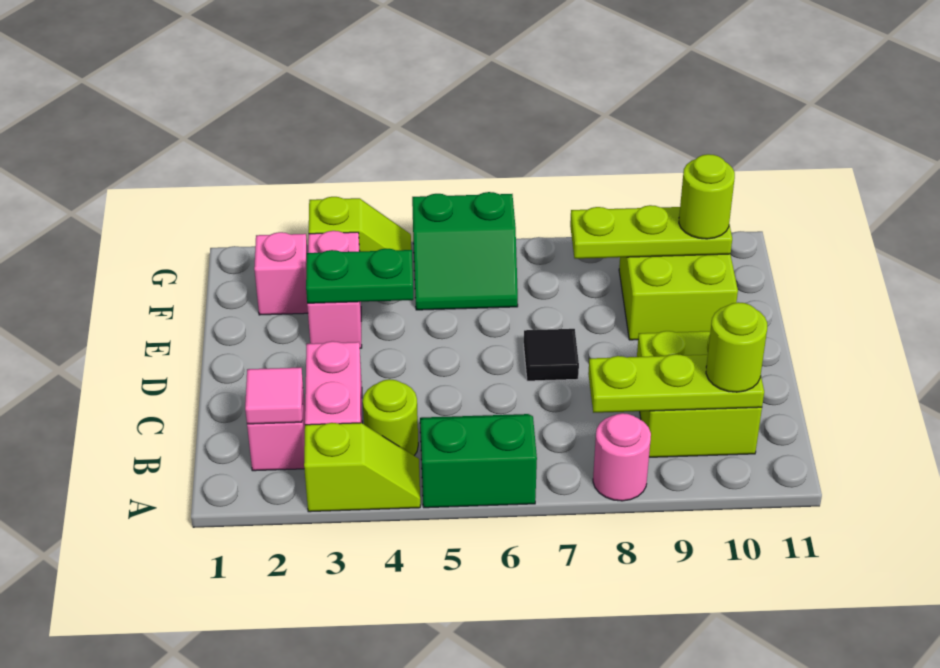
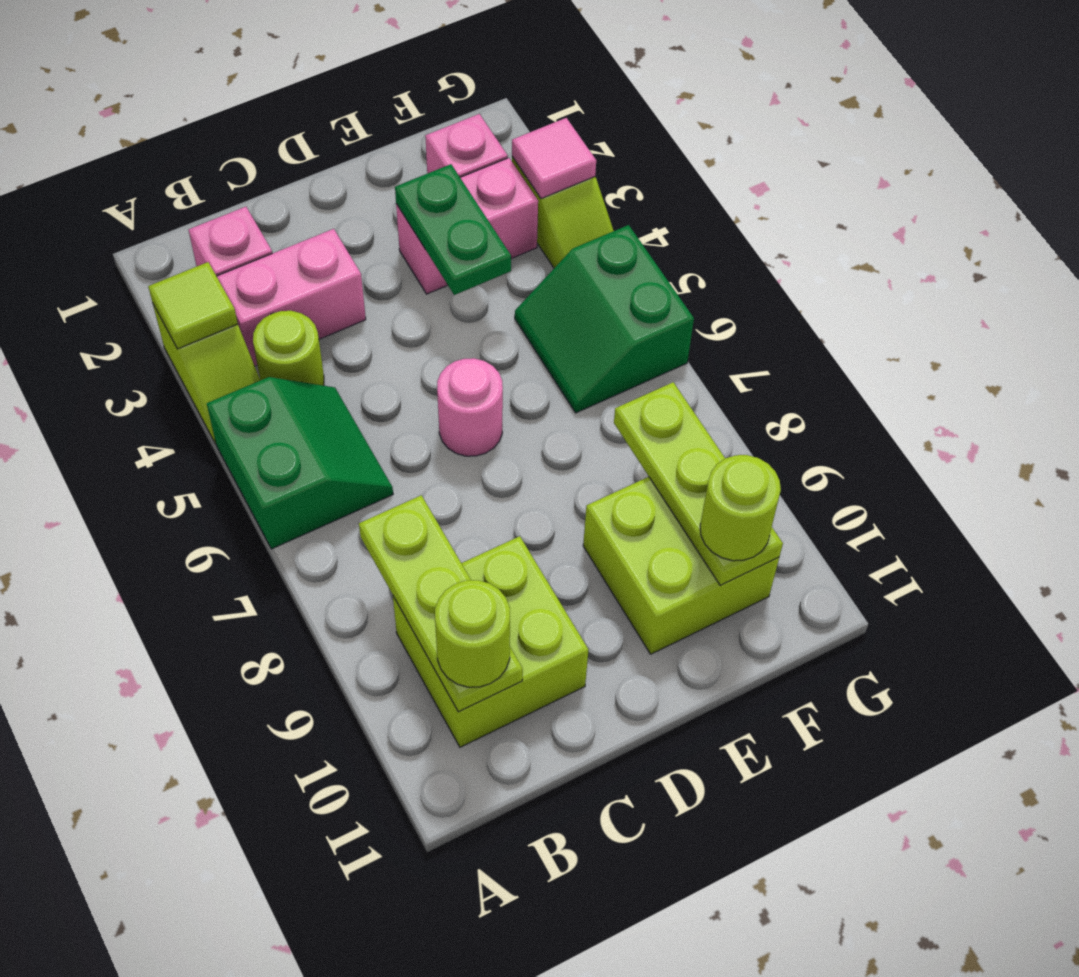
none -> lime 1x1 tile [148,262,238,349]
pink 1x1 round brick [593,413,651,501] -> pink 1x1 round brick moved to [437,358,503,456]
pink 1x1 tile [245,368,303,424] -> pink 1x1 tile moved to [512,118,596,199]
black 1x1 tile [524,329,579,381] -> none

